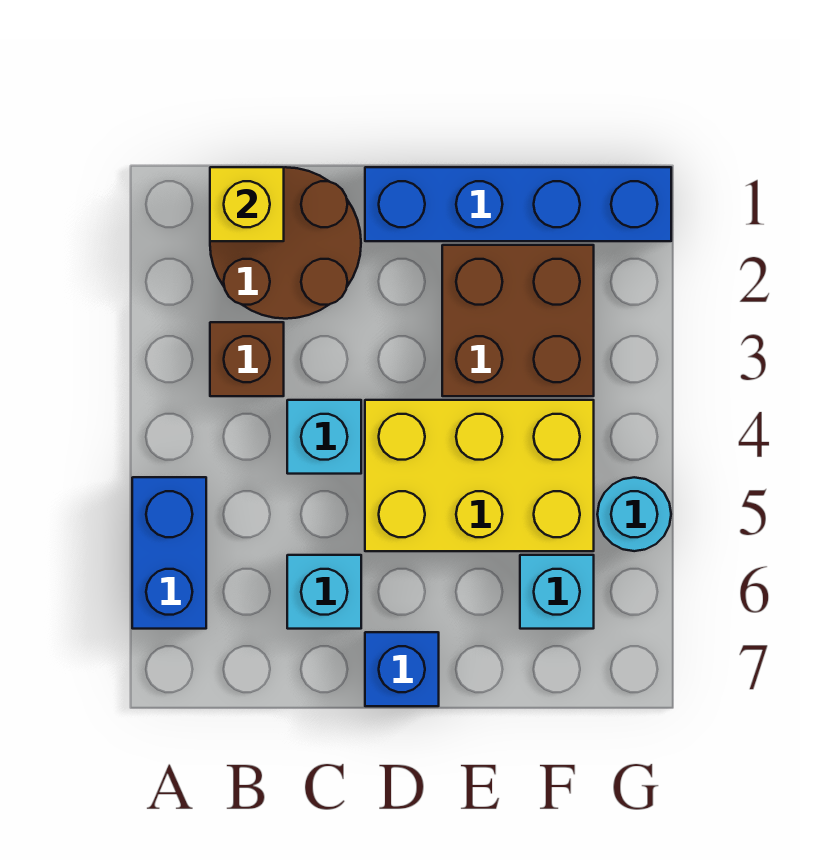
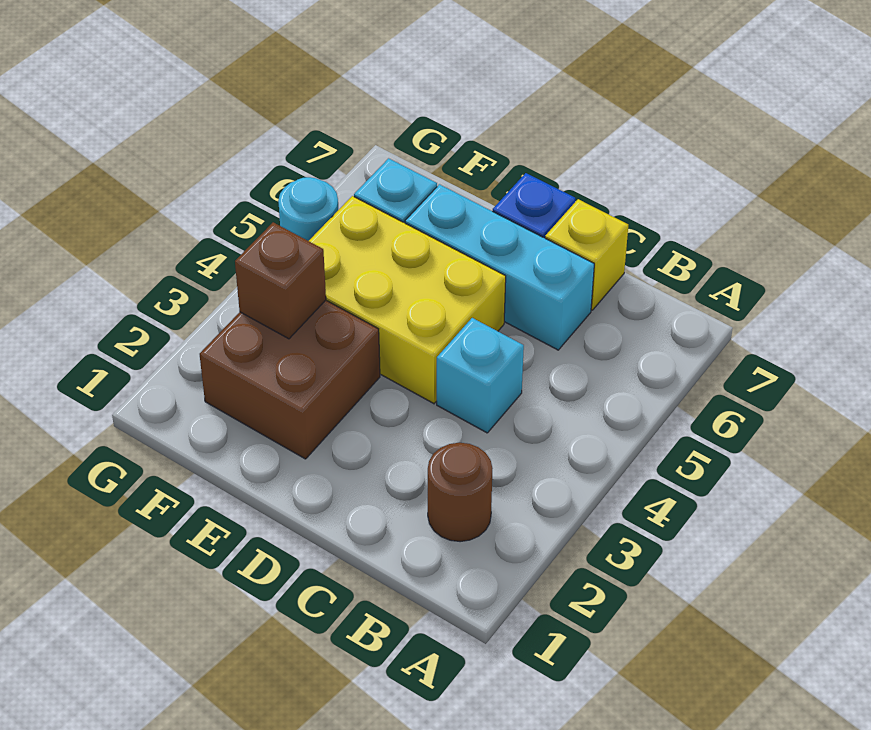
blue 1x2 brick [132,477,206,629] -> none
brown 2x2 round brick [210,167,361,319] -> brown 1x1 round brick [428,443,492,542]
yellow 1x1 brick [210,167,284,241] -> yellow 1x1 brick moved to [545,199,628,310]
brown 1x1 brick [210,322,284,396] -> brown 1x1 brick moved to [235,222,326,339]
cyan 1x1 brick [287,555,361,629] -> cyan 1x3 brick [405,184,594,350]
blue 1x4 brick [365,167,671,241] -> none

